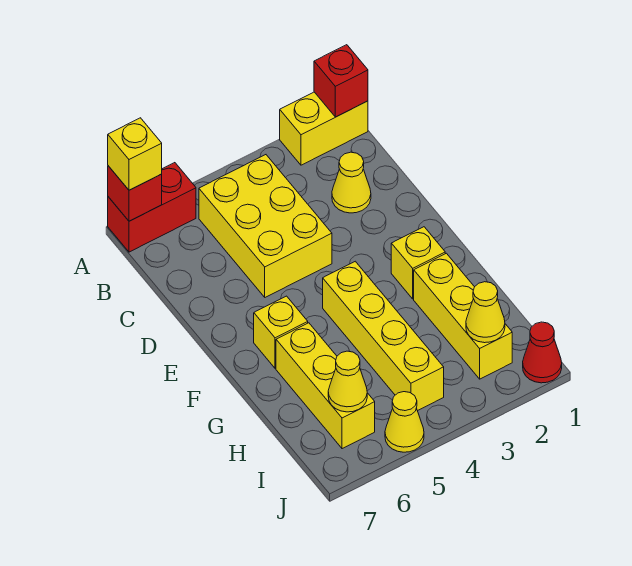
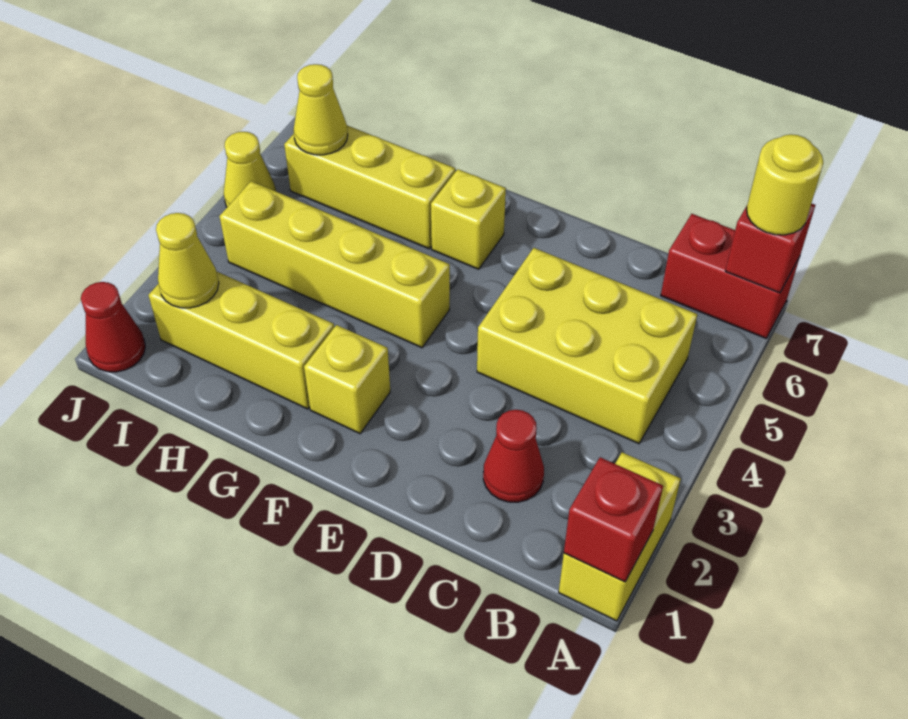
red 1x2 brick [108,163,196,252] -> red 1x2 brick turned to [661,214,800,338]
yellow 1x1 brick [108,118,162,190] -> yellow 1x1 round brick [747,134,823,235]
yellow 1x1 cone [332,152,371,213] -> red 1x1 cone [483,410,544,502]

